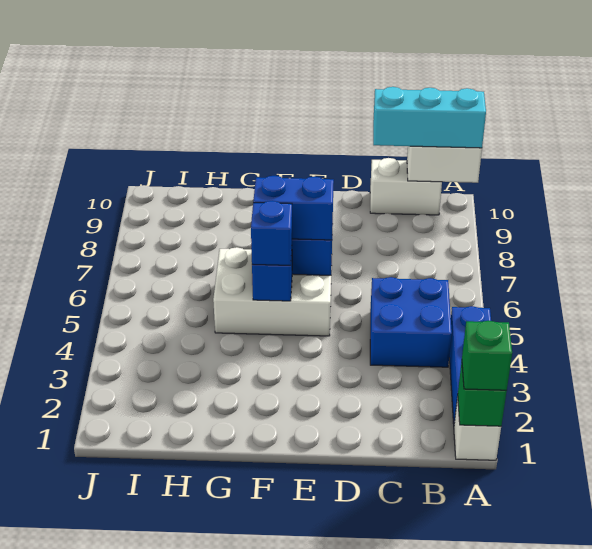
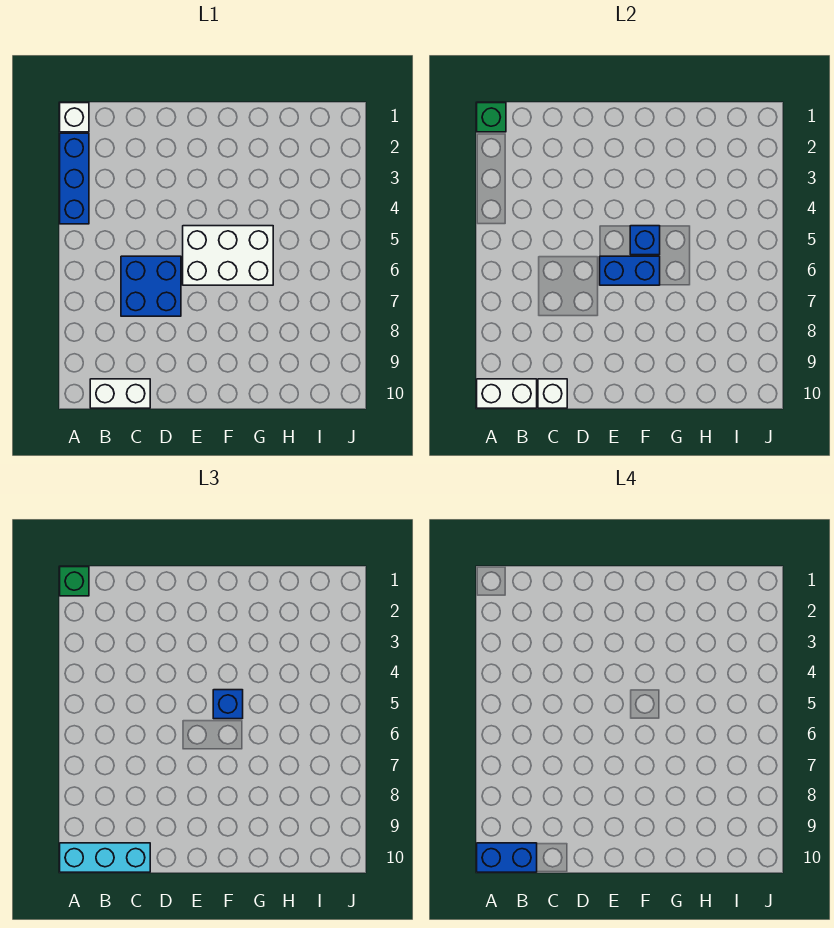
blue 2x2 brick [370,277,452,367] -> blue 2x2 brick moved to [121,256,181,316]
none -> white 1x1 brick [538,379,567,408]
blue 1x2 brick [253,176,334,240] -> blue 1x2 brick moved to [477,843,537,872]

